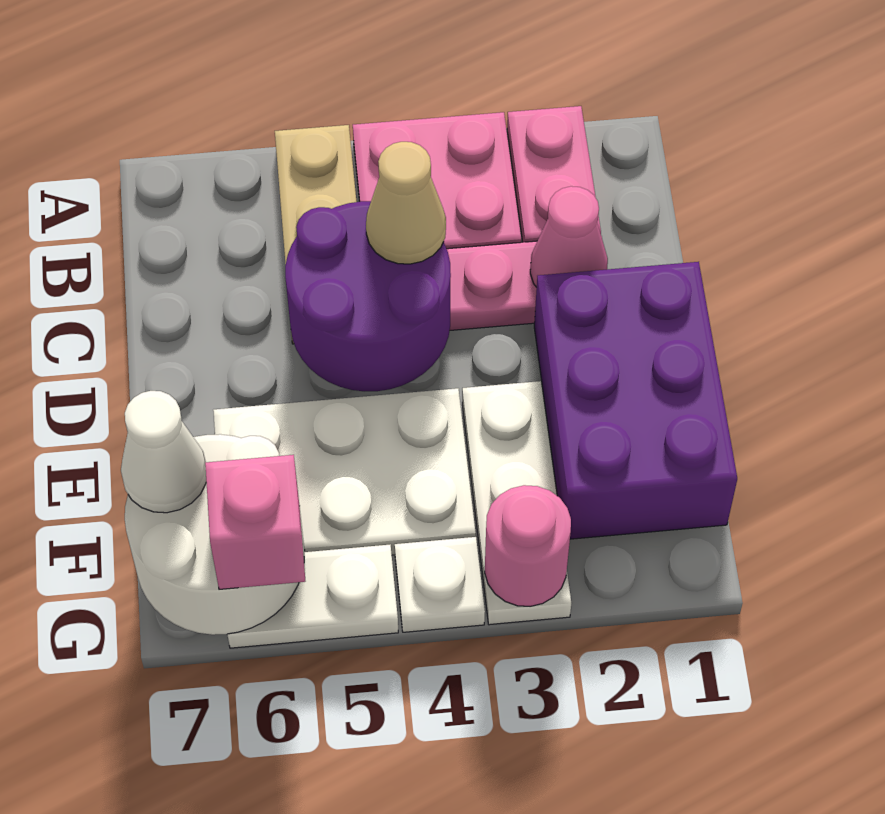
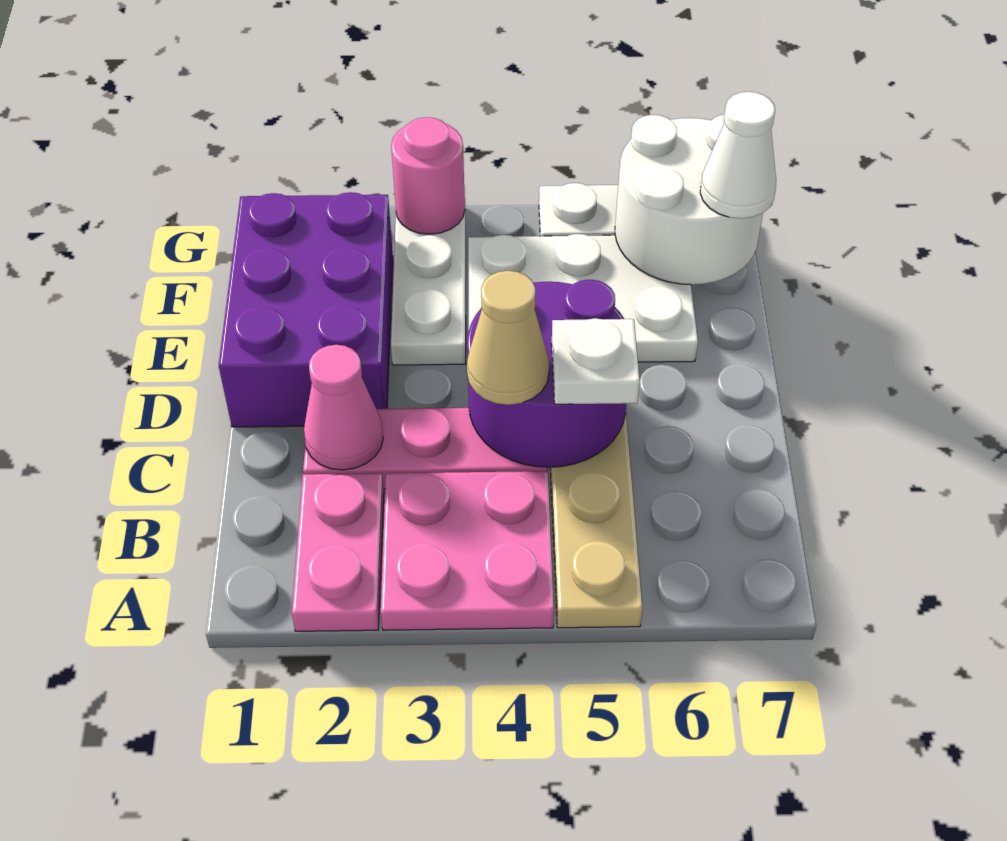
white 1x1 plate [395,537,485,632] -> white 1x1 plate moved to [552,318,640,404]
pink 1x1 brick [205,455,305,590] -> none

